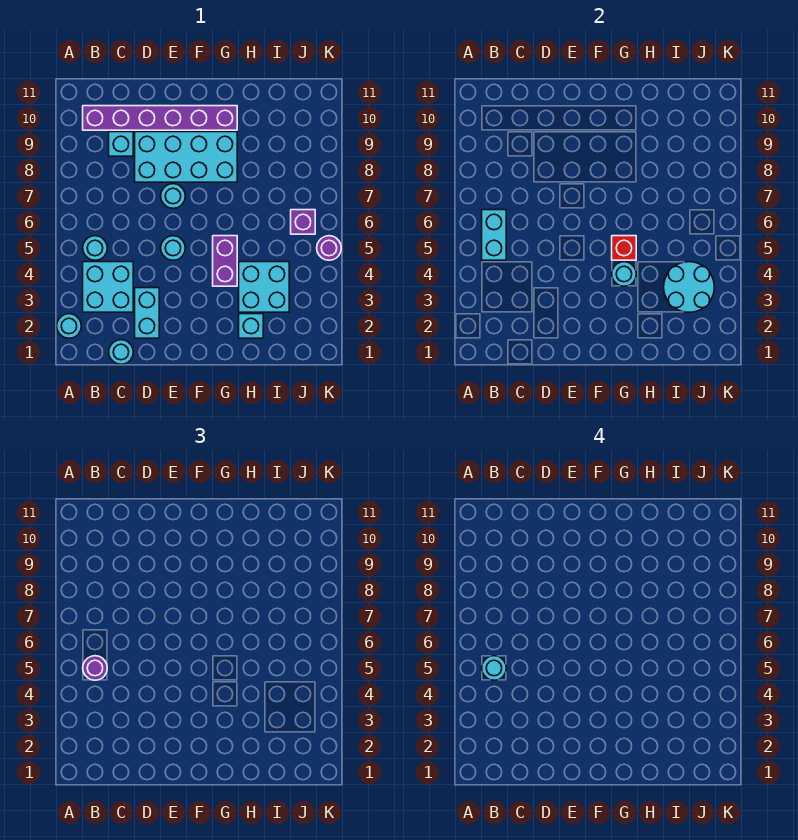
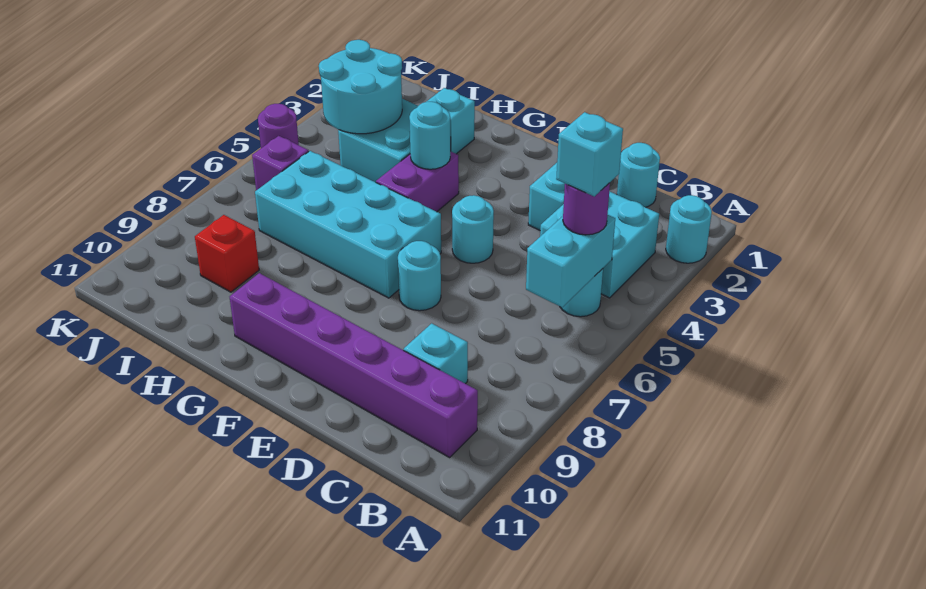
cyan 1x1 round brick [482,656,506,680] -> cyan 1x1 brick [556,112,623,196]
cyan 2x4 brick [135,132,237,182] -> cyan 2x4 brick moved to [255,151,441,298]
red 1x1 brick [612,236,636,260] -> red 1x1 brick moved to [195,215,259,292]

